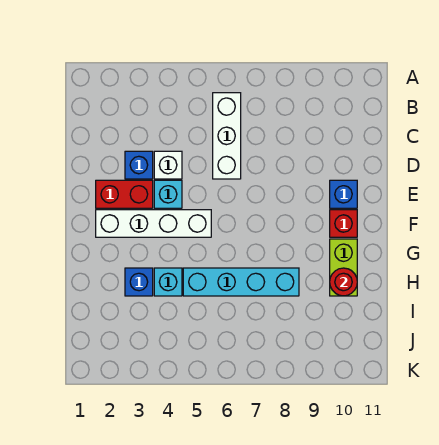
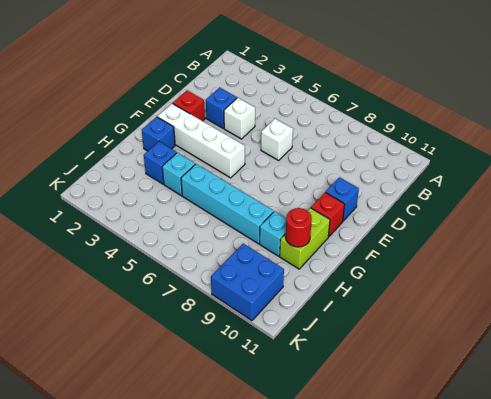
white 1x3 brick [213,93,241,179] -> white 1x1 brick [261,119,293,160]
red 1x2 brick [96,180,153,208] -> red 1x1 brick [173,90,205,121]
cyan 1x1 brick [154,180,182,208] -> cyan 1x1 brick moved to [260,211,286,256]
none -> blue 1x1 brick [142,117,175,151]
none -> blue 2x2 brick [211,244,284,321]

